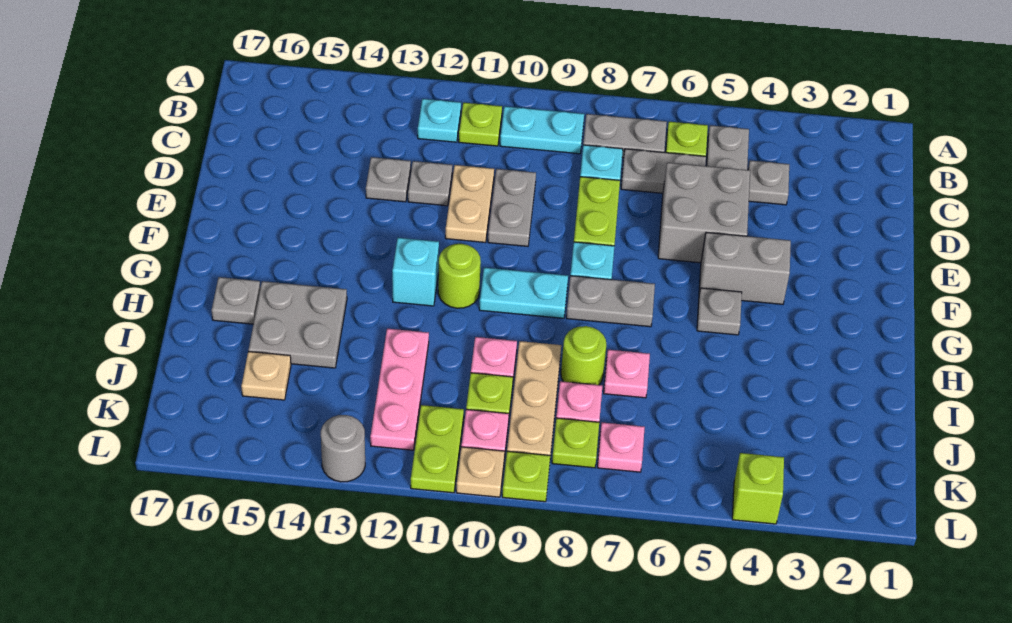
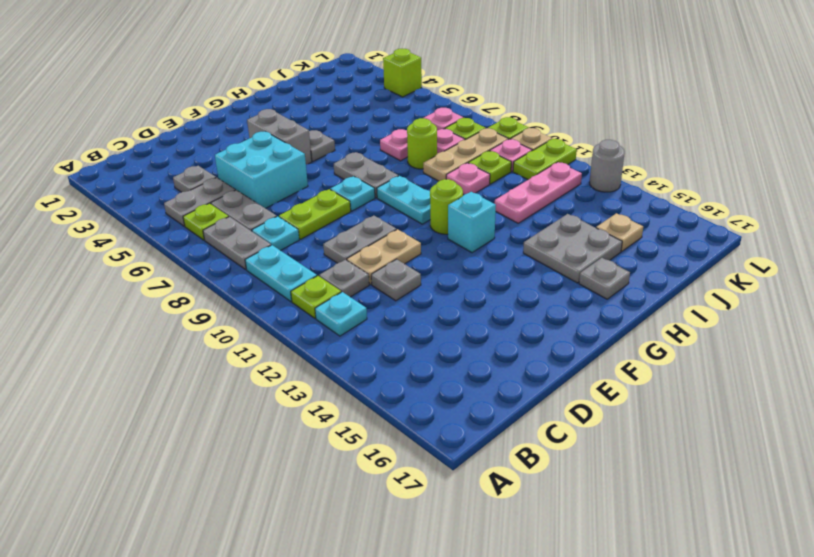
grey 2x2 brick [658,163,750,263] -> cyan 2x2 brick [215,132,308,208]
grey 1x1 plate [366,157,411,202] -> grey 1x1 plate moved to [319,260,369,297]

